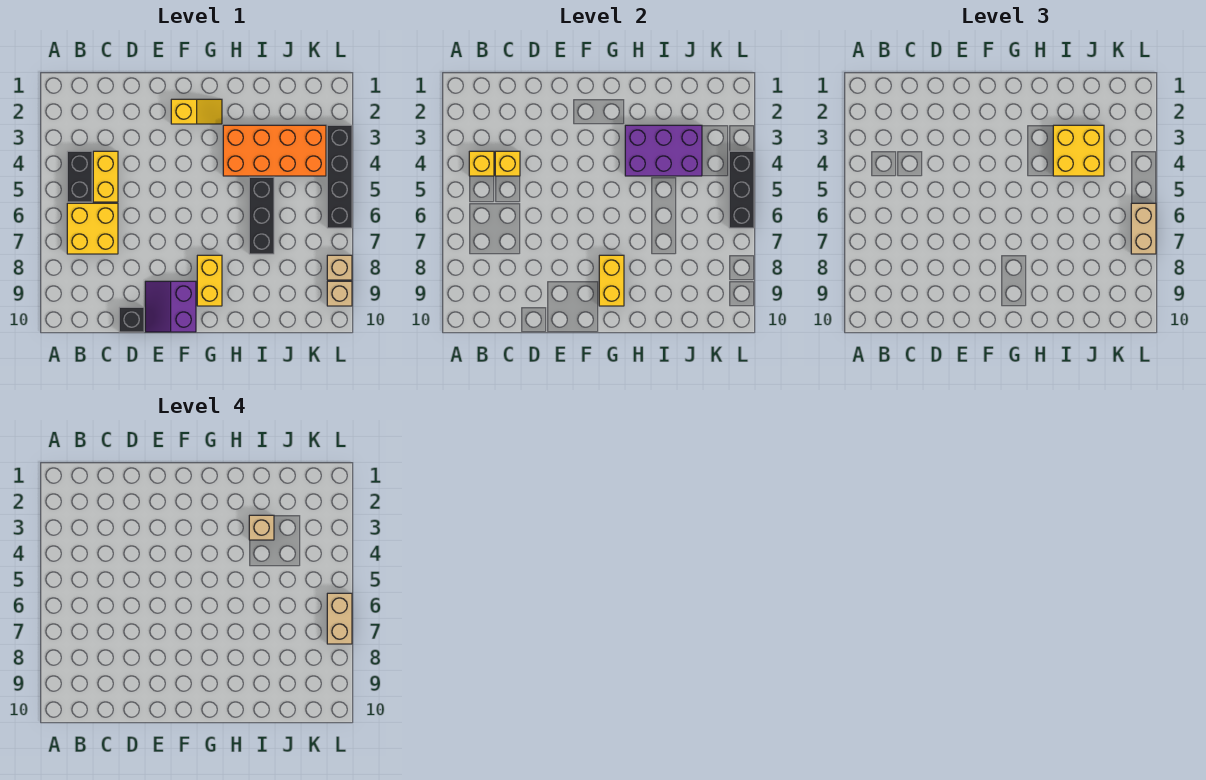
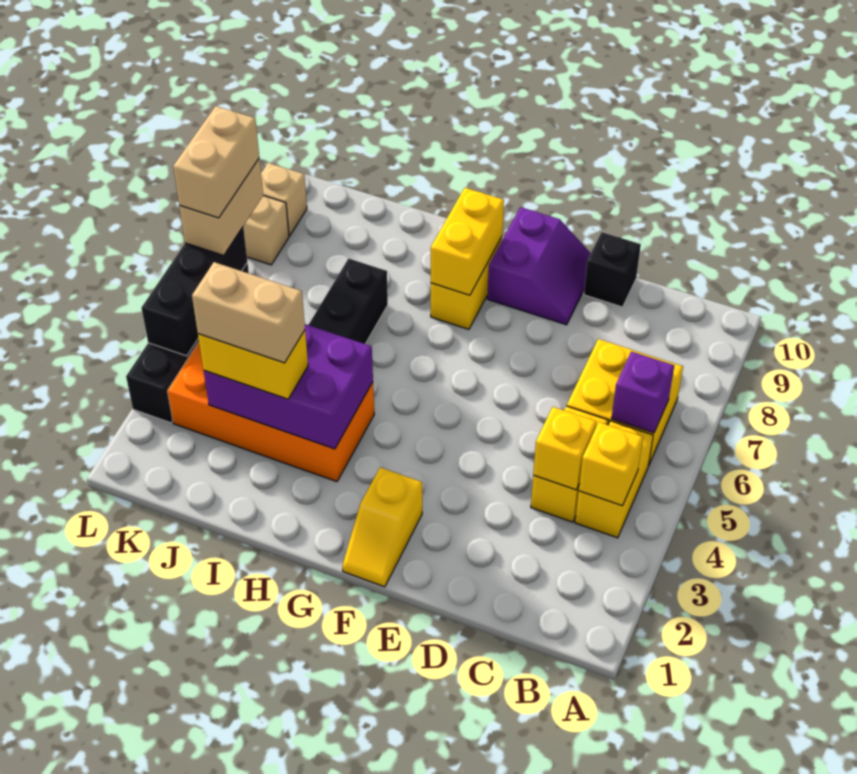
black 1x2 brick [67,151,92,202] -> yellow 1x2 brick [575,421,653,538]
none -> purple 1x1 brick [611,351,674,433]
yellow 1x2 slope [171,99,222,124] -> yellow 1x2 slope turned to [342,467,422,587]
yellow 2x2 brick [1053,125,1104,176] -> yellow 1x2 brick [198,330,308,399]
tan 1x1 brick [249,515,274,540] -> tan 1x2 brick [192,262,305,363]

